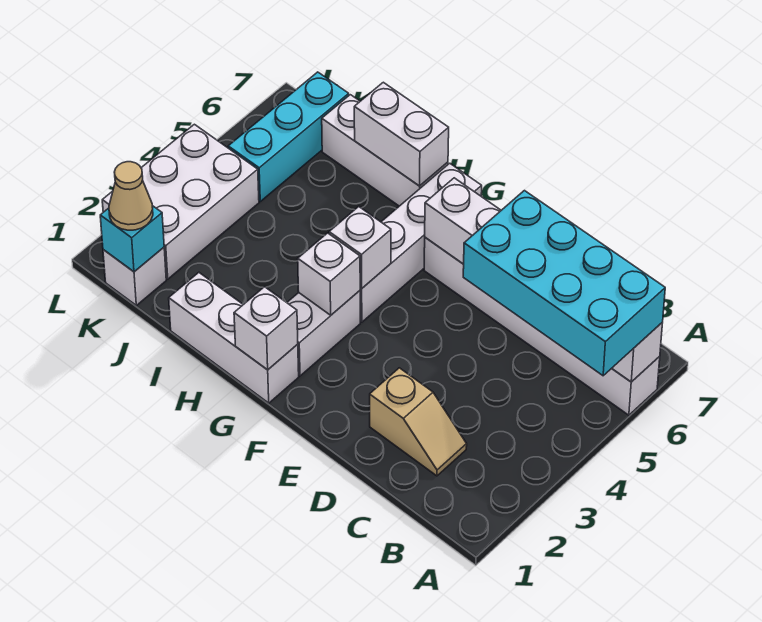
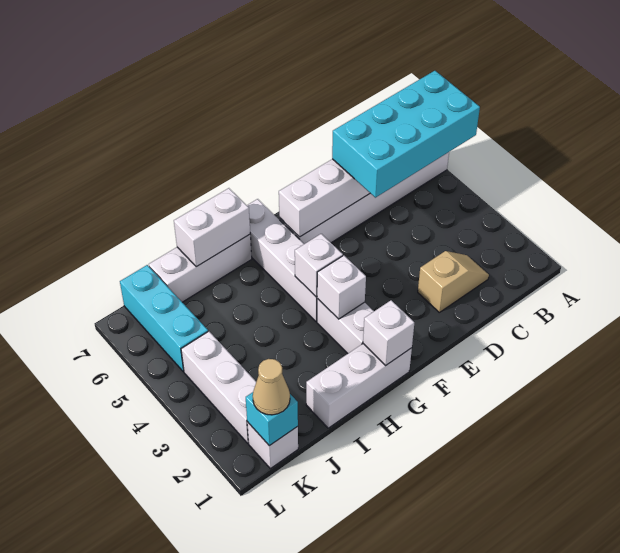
white 2x3 brick [102,124,259,279] -> white 1x3 brick [181,331,256,443]

